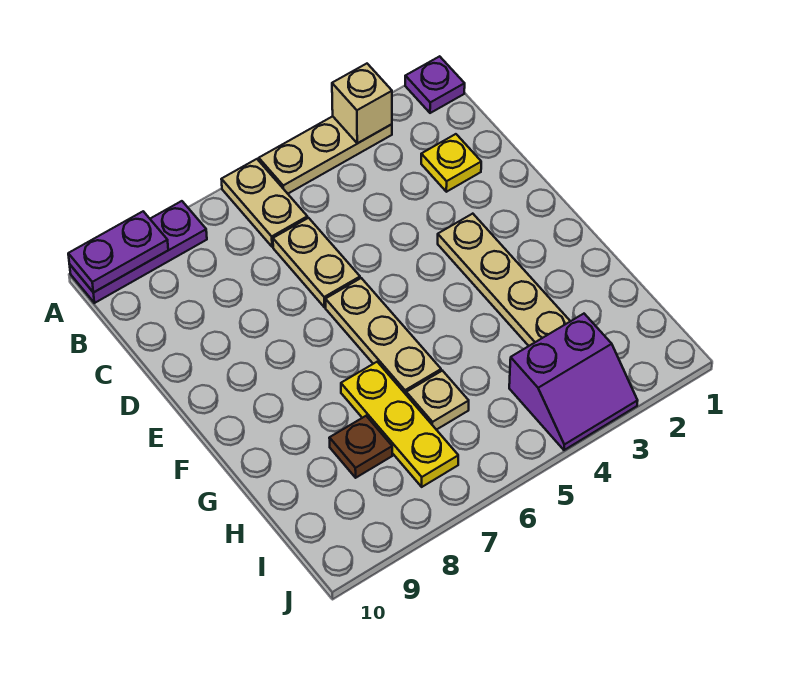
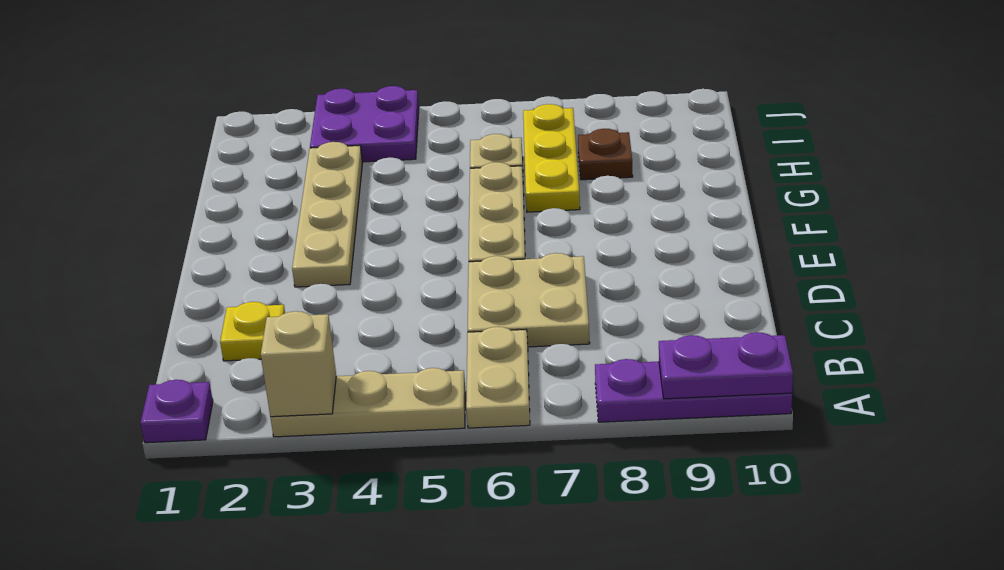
tan 1x2 plate [273,218,360,307] -> tan 2x2 plate [468,253,590,347]
purple 2x2 slope [509,314,638,450] -> purple 2x2 plate [310,86,419,162]

